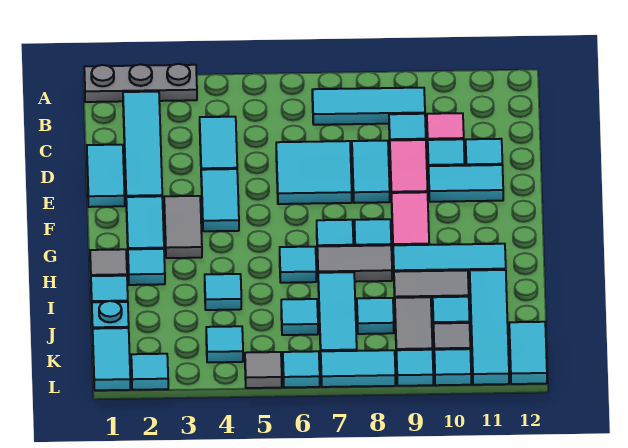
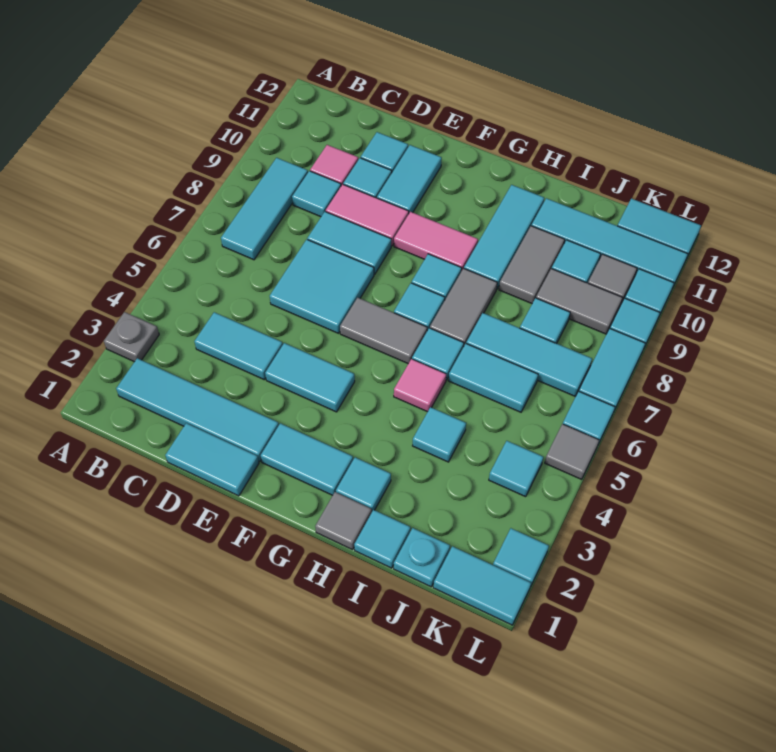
grey 1x3 plate [84,64,197,102] -> grey 1x1 plate [104,312,159,362]
grey 1x2 tile [164,196,202,258] -> grey 1x2 tile moved to [340,298,427,364]
none -> pink 1x1 tile [394,359,446,412]
cyan 1x1 tile [281,299,318,335] -> cyan 1x2 tile [448,344,538,412]

